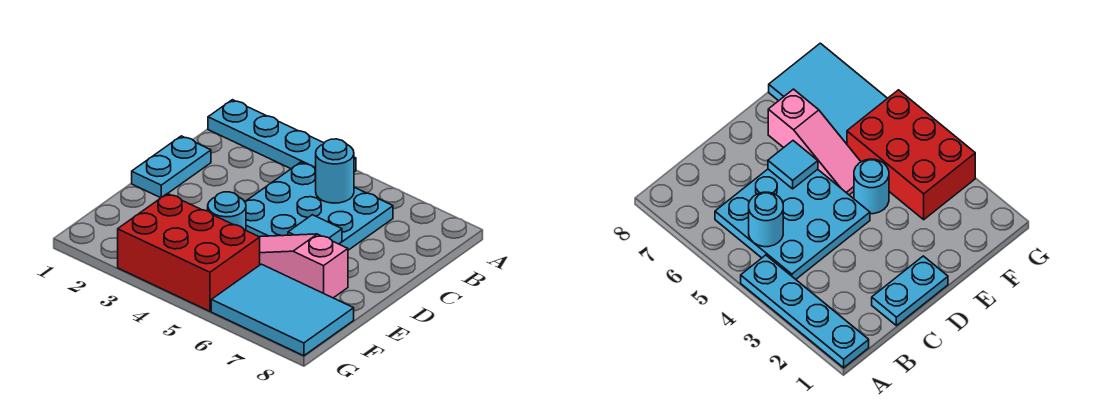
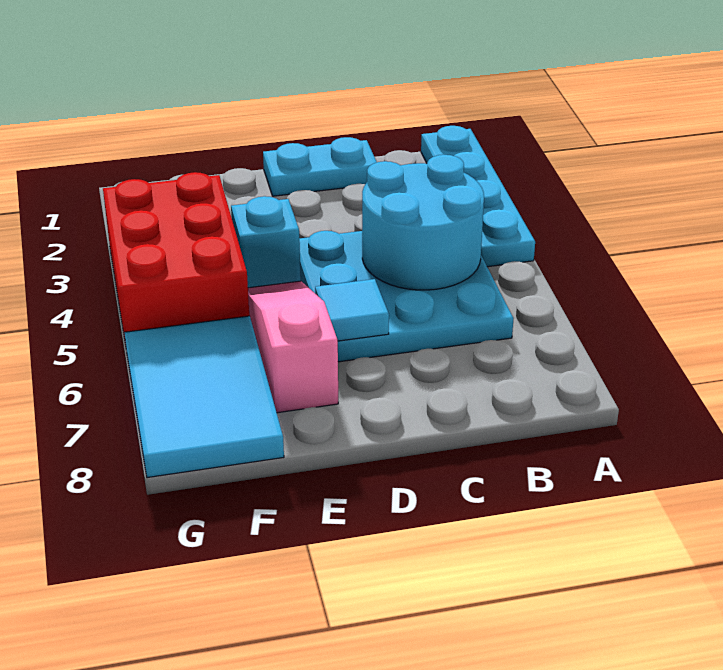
cyan 1x1 round brick [316,139,354,203] -> cyan 2x2 round brick [362,155,484,290]
cyan 1x1 round brick [208,192,246,230] -> cyan 1x1 brick [231,196,301,288]

